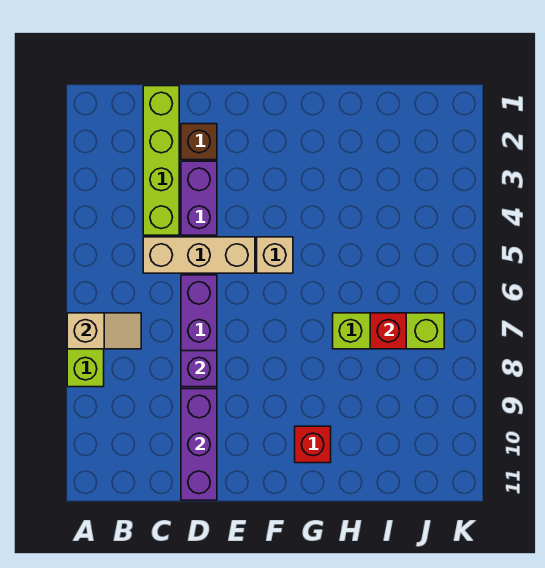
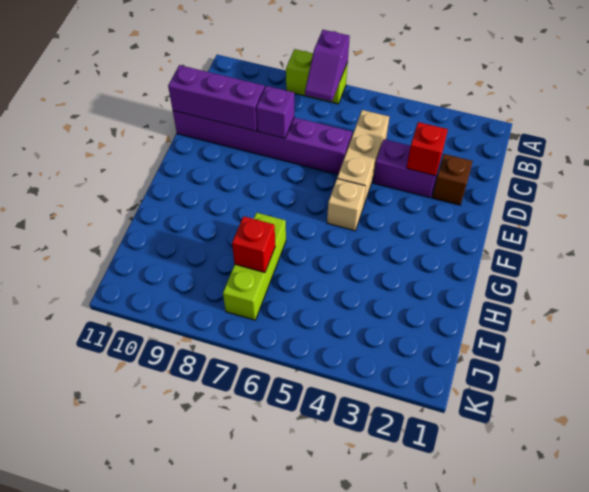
tan 1x2 slope [67,313,141,349] -> purple 1x2 slope [305,30,350,101]
lime 1x4 brick [143,86,179,235] -> none
red 1x1 brick [295,426,331,463] -> red 1x1 brick moved to [407,122,448,176]

